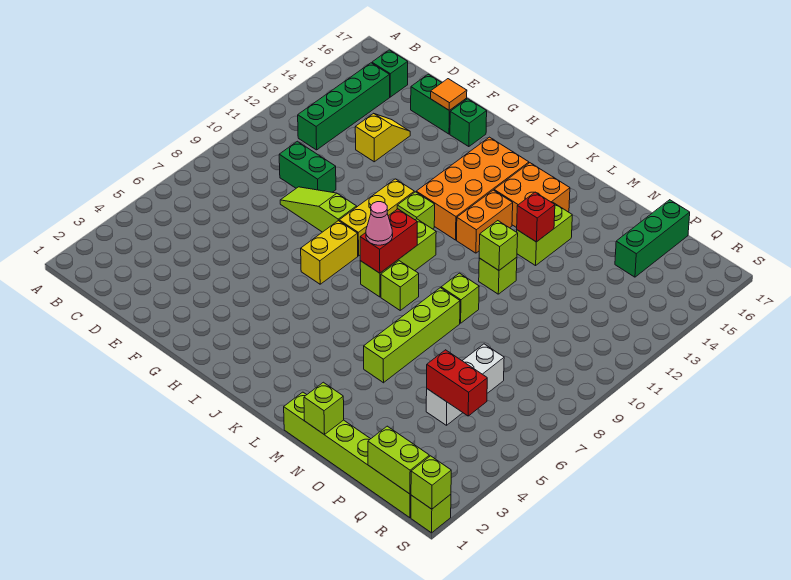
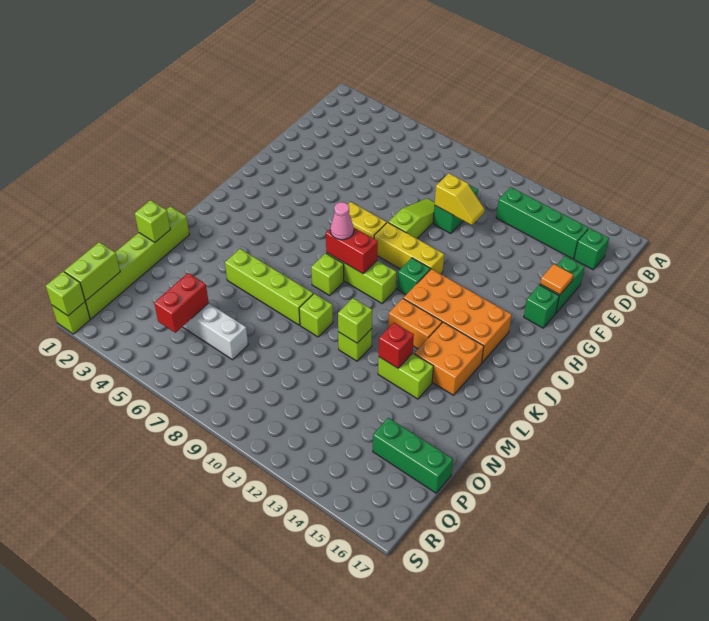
yellow 1x2 slope [355,113,410,162] -> yellow 1x2 slope moved to [435,173,485,225]
lime 1x1 brick [397,192,435,229] -> green 1x1 brick [397,258,430,295]

